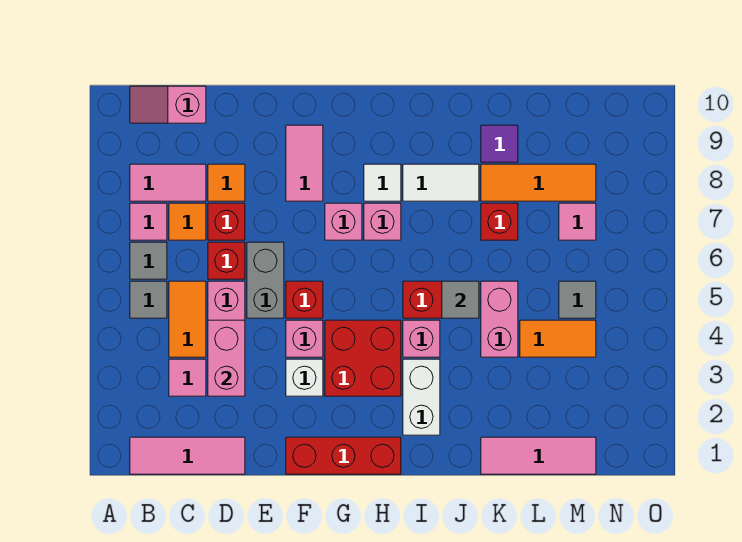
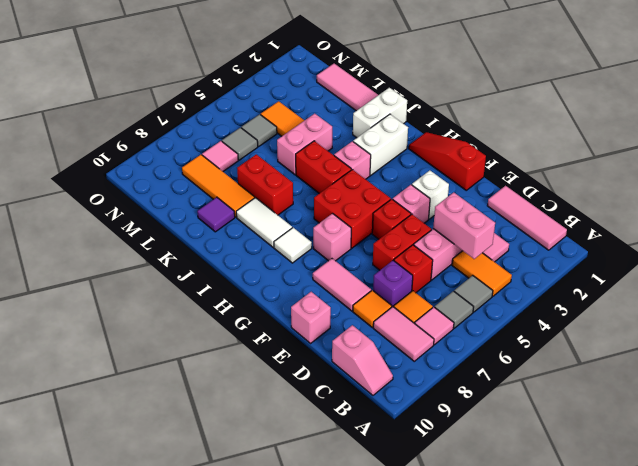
orange 1x2 tile [169,281,206,357] -> orange 1x2 tile turned to [452,251,512,296]
pink 1x2 brick [208,320,245,396] -> pink 1x2 brick turned to [433,192,495,259]
red 1x1 brick [208,203,245,240] -> purple 1x1 brick [373,261,413,307]
grey 1x2 brick [247,242,284,318] -> red 1x2 brick [373,214,431,270]
red 1x3 brick [286,437,401,474] -> red 1x3 slope [409,132,486,190]
pink 1x2 tile [286,125,323,201] -> pink 1x2 tile turned to [313,259,371,311]
red 2x2 brick [325,320,401,396] -> red 2x2 brick moved to [314,170,391,248]
pink 1x1 brick [364,203,401,240] -> pink 1x1 brick moved to [291,292,331,343]
none -> white 1x2 brick [353,88,407,138]
grey 1x1 tile [442,281,479,318] -> grey 1x1 tile moved to [222,128,258,160]
red 1x1 brick [481,203,518,240] -> red 1x2 brick [237,154,293,215]

